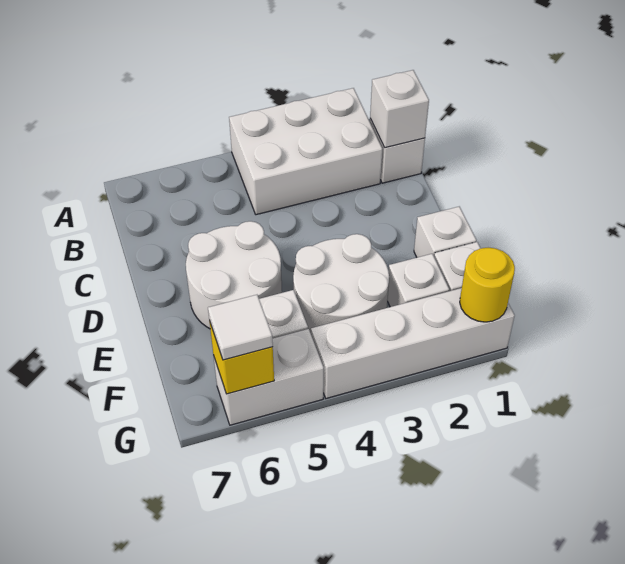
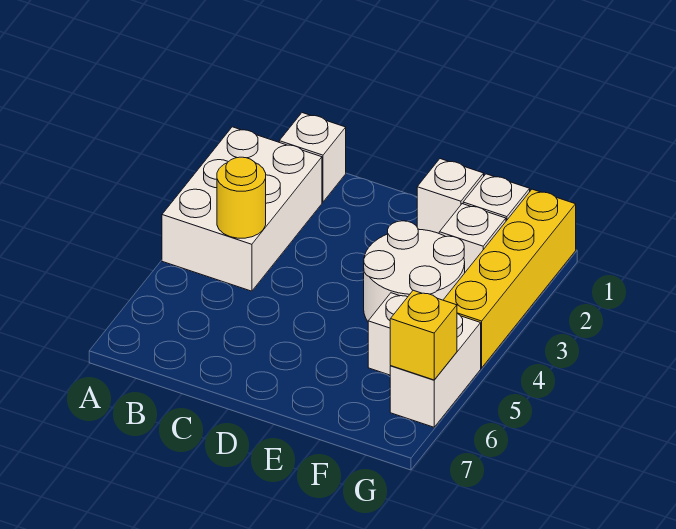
white 1x1 brick [370,70,429,148] -> none
white 2x2 round brick [186,221,282,329] -> none
white 1x4 brick [311,288,515,398] -> yellow 1x4 brick [444,189,576,368]
yellow 1x1 round brick [460,248,515,322] -> yellow 1x1 round brick moved to [217,157,266,238]
white 1x1 tile [208,295,273,360] -> none

